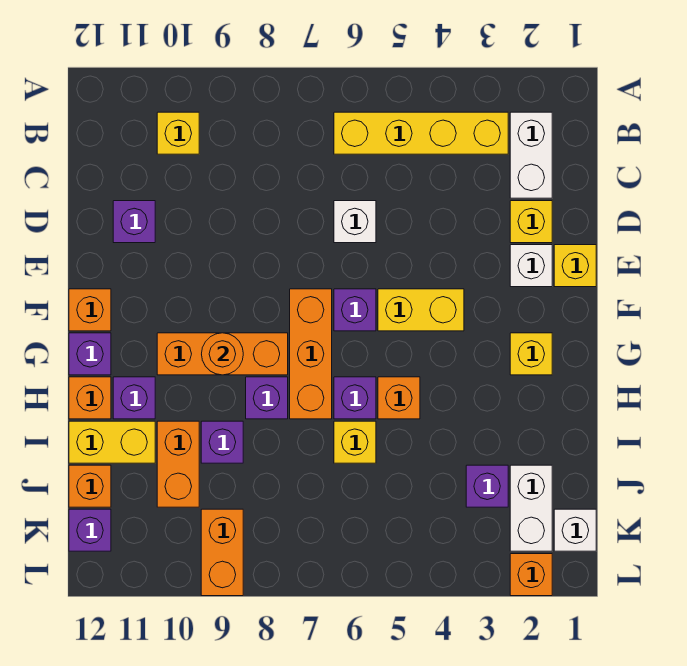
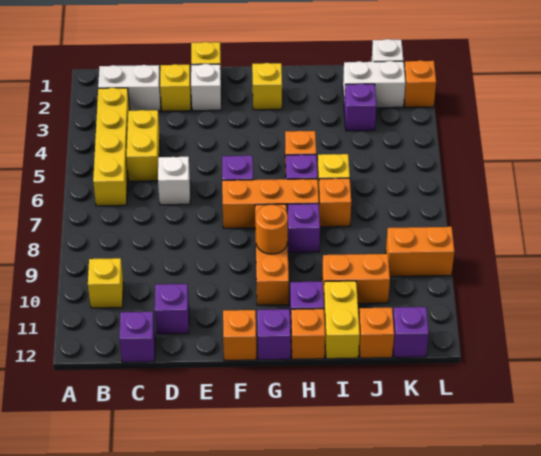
yellow 1x2 brick [378,289,464,331] -> yellow 1x2 brick moved to [127,110,160,181]
none -> orange 1x1 brick [319,178,351,227]
purple 1x1 brick [201,421,243,463] -> purple 1x1 brick moved to [119,312,155,362]

